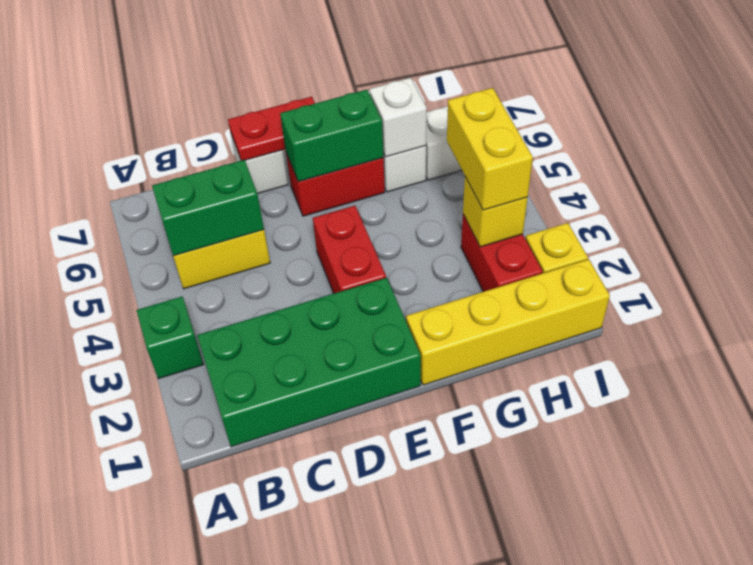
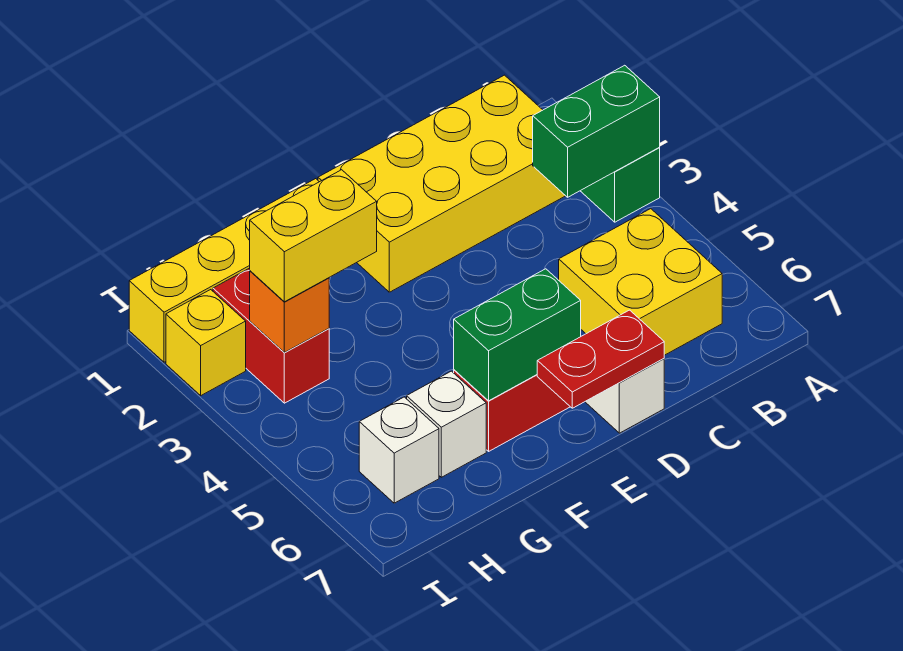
green 2x4 brick [197,278,421,447] -> yellow 2x4 brick [318,75,565,292]
green 1x2 brick [152,160,264,256] -> green 1x2 brick moved to [533,65,660,197]
red 1x2 brick [313,206,386,293] -> none
white 1x1 brick [369,78,427,157] -> none
yellow 1x1 brick [463,177,527,247] -> orange 1x1 brick [250,271,329,352]
yellow 1x2 brick [447,88,533,210] -> yellow 1x2 brick turned to [250,170,377,302]

